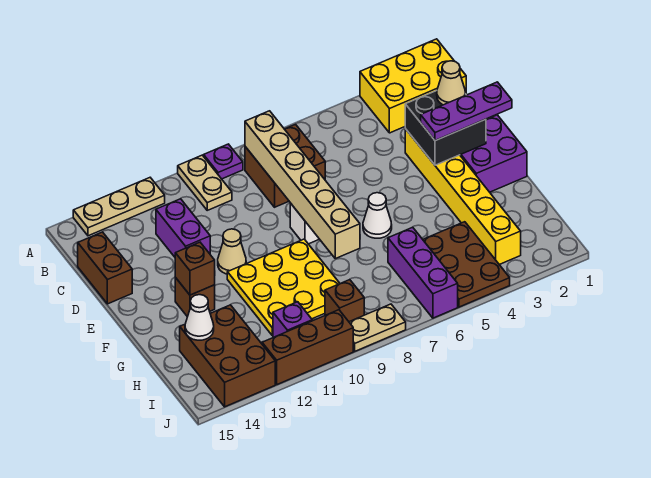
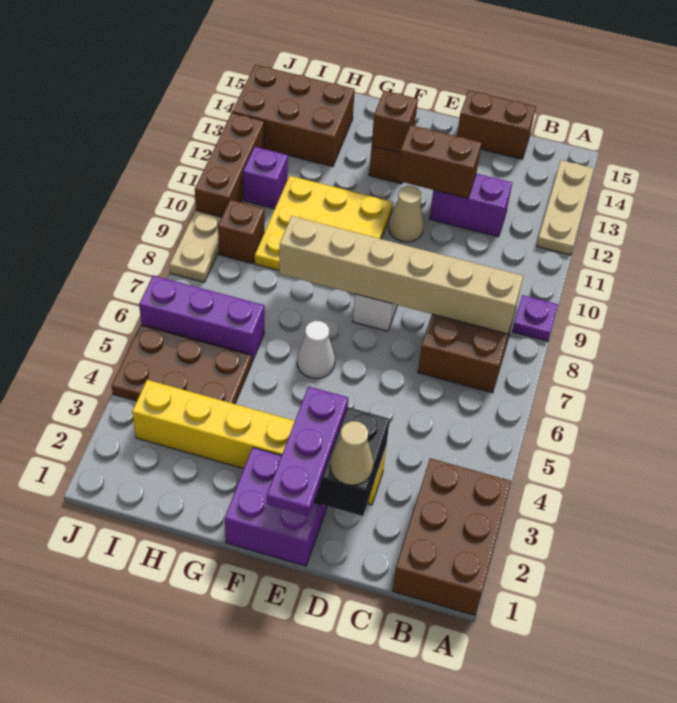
yellow 2x3 brick [360,39,466,133] -> brown 2x3 brick [392,458,511,615]
tan 1x2 plate [178,155,232,210] -> none
none -> brown 1x2 brick [397,125,482,199]
white 1x1 cone [185,295,214,340] -> none

